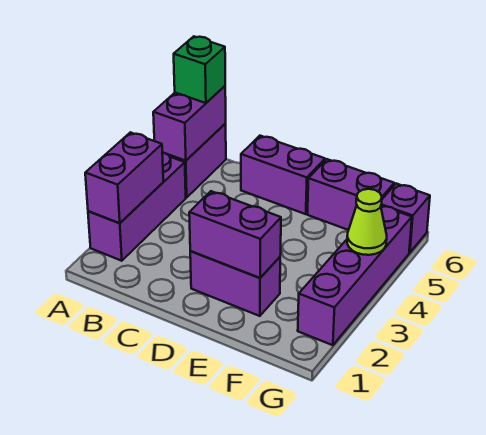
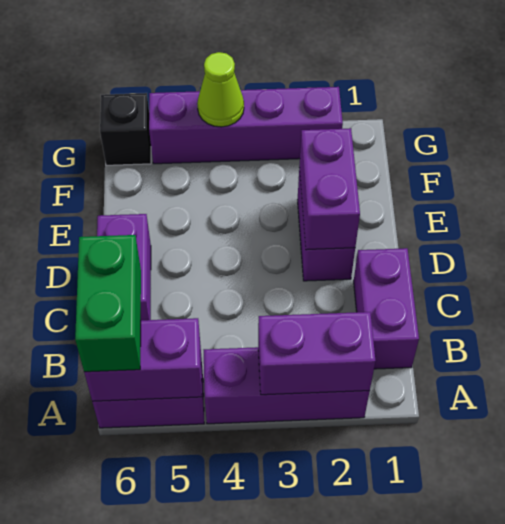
green 1x1 brick [174,36,225,103] -> green 1x2 brick [75,235,141,372]
purple 1x2 brick [307,159,394,230] -> purple 1x2 brick moved to [354,248,419,369]
purple 1x1 brick [381,184,430,253] -> black 1x1 brick [100,93,151,165]

